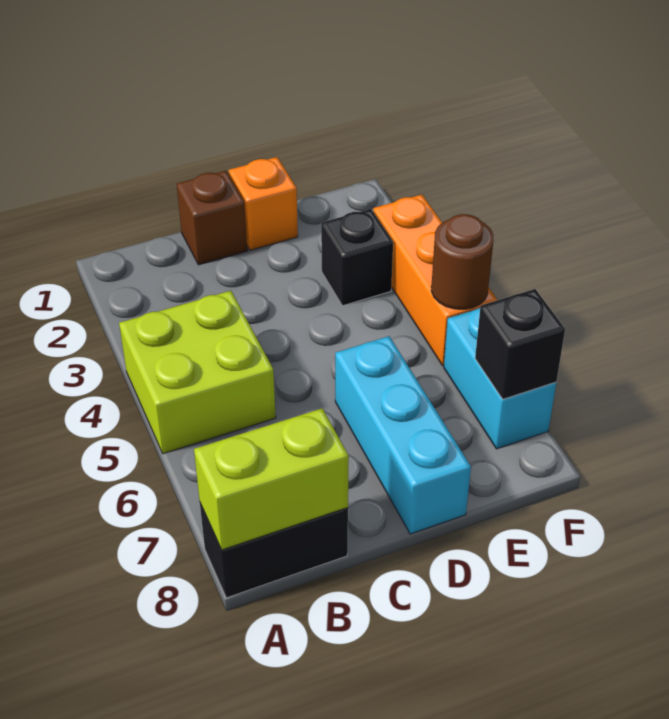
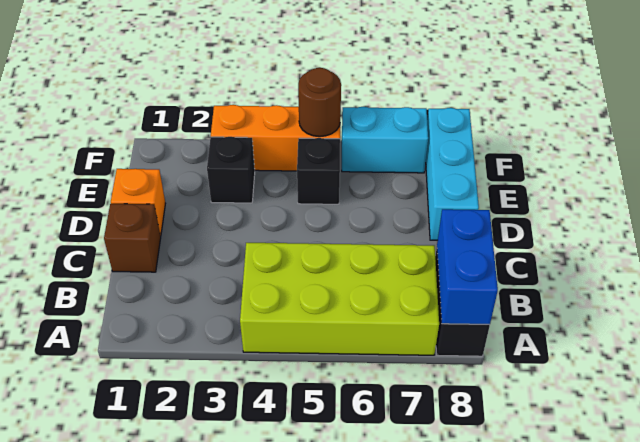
lime 2x2 brick [119,291,276,454] -> lime 2x4 brick [240,243,439,355]
lime 1x2 brick [194,409,349,550] -> blue 1x2 brick [437,209,498,325]
cyan 1x3 brick [335,336,471,534] -> cyan 1x3 brick turned to [426,108,479,240]
black 1x1 brick [475,289,565,399] -> black 1x1 brick moved to [297,138,340,204]

